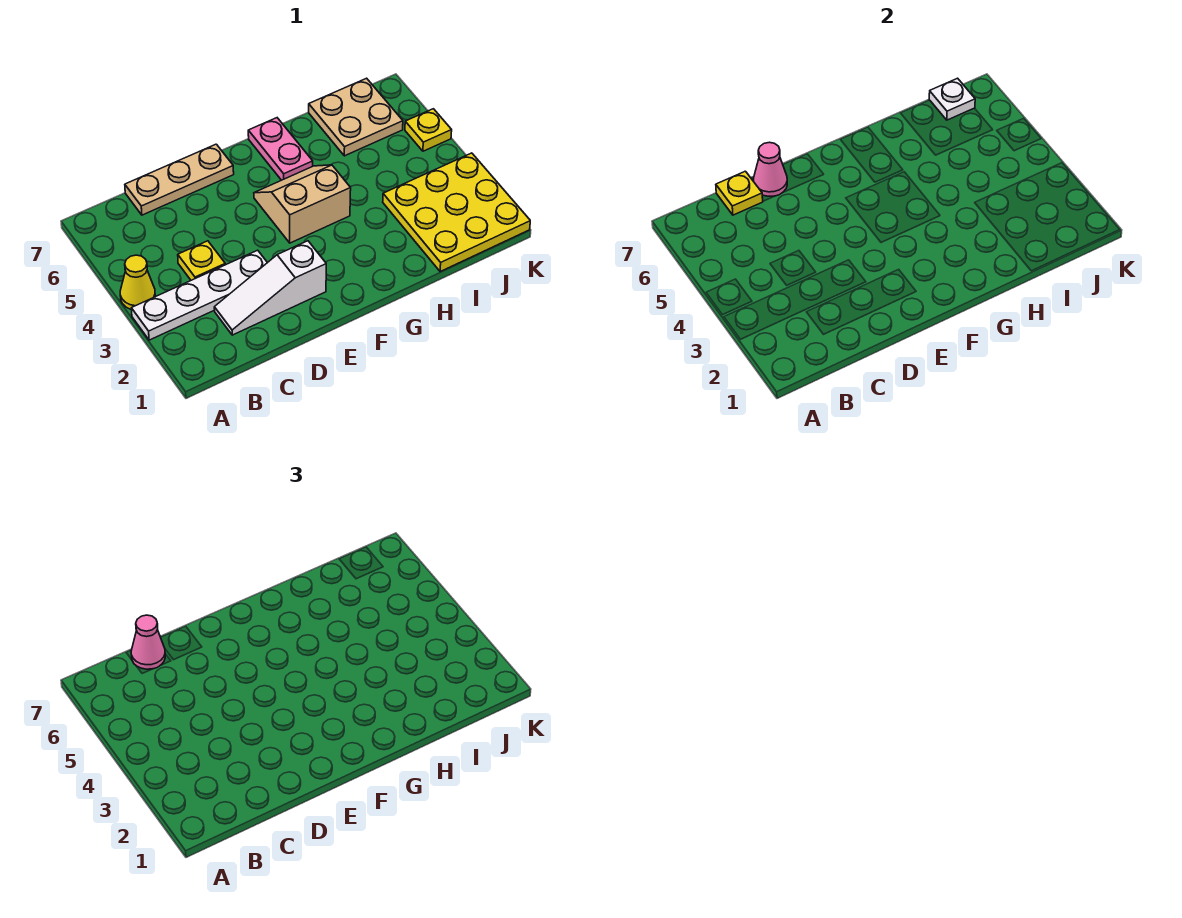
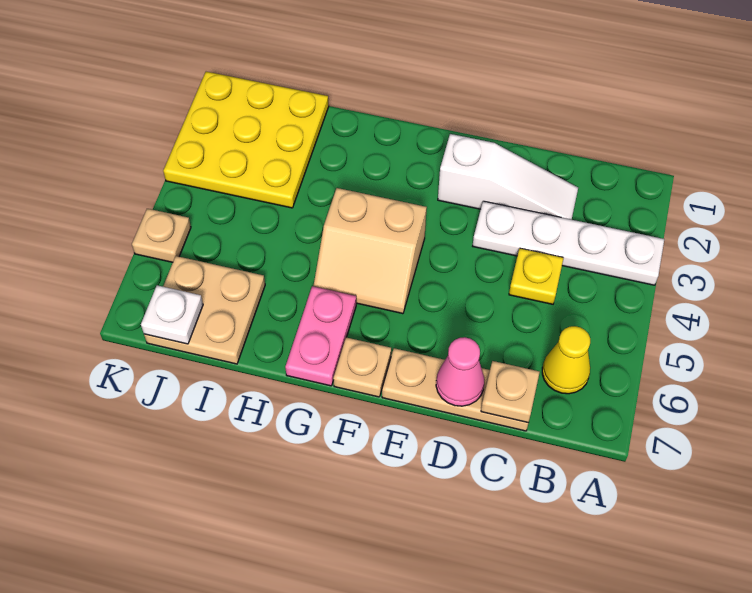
yellow 1x1 cone [120,255,155,309] -> yellow 1x1 cone moved to [542,326,590,394]
yellow 1x1 plate [716,171,763,215] -> tan 1x1 plate [481,361,540,423]
pink 1x1 cone [131,615,165,669] -> none
none -> tan 1x1 plate [333,337,391,397]
yellow 1x1 plate [405,109,452,151] -> tan 1x1 plate [132,209,191,262]

